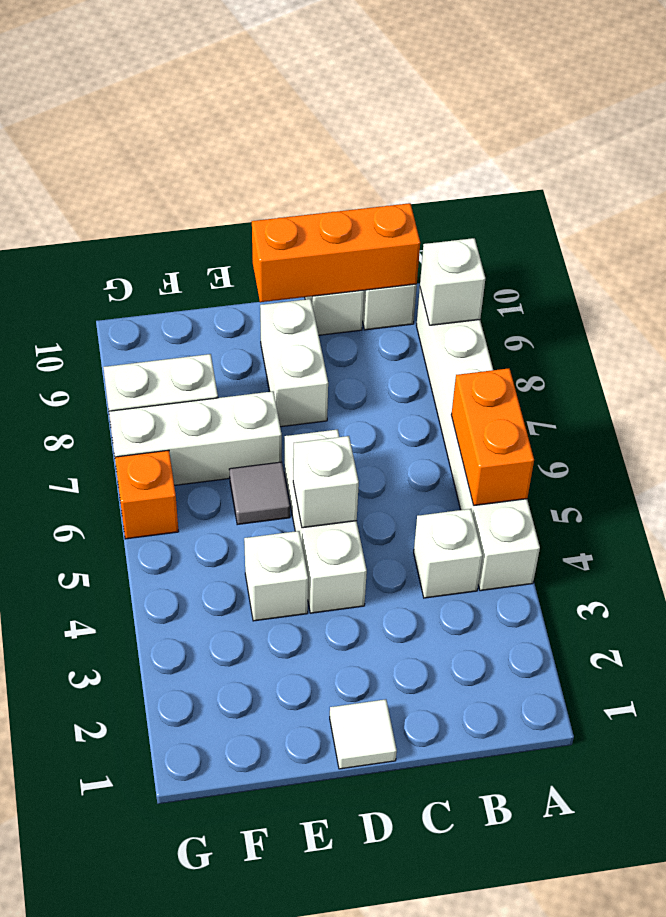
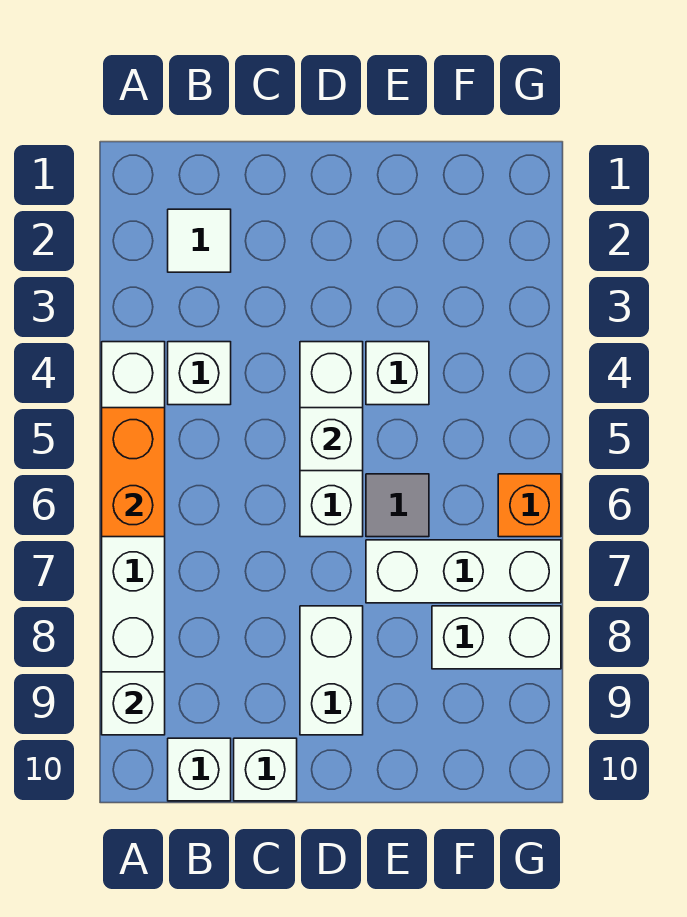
orange 1x3 brick [252,203,420,302] -> none
white 1x1 tile [330,699,397,769] -> white 1x1 tile moved to [168,209,231,272]

